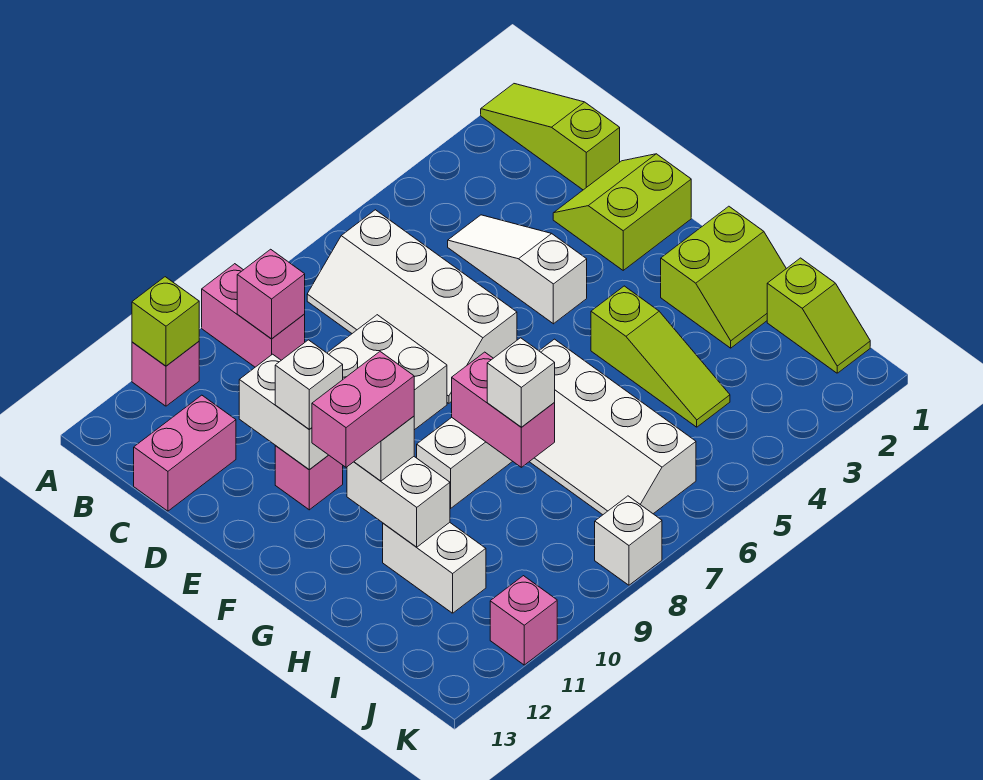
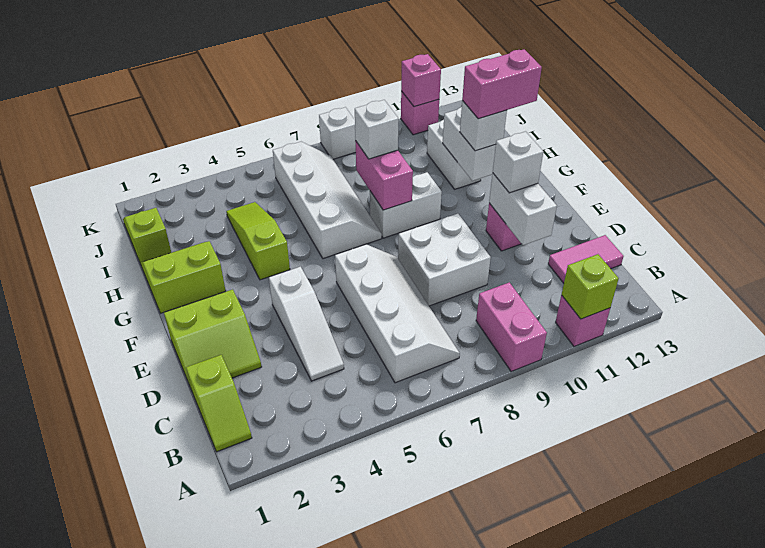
lime 1x3 slope [481,84,620,190] -> lime 1x2 slope [186,355,252,452]
pink 1x1 brick [237,249,305,339] -> pink 1x1 brick moved to [401,54,441,107]
pink 1x2 brick [134,395,236,511] -> pink 1x2 tile [548,235,624,283]

